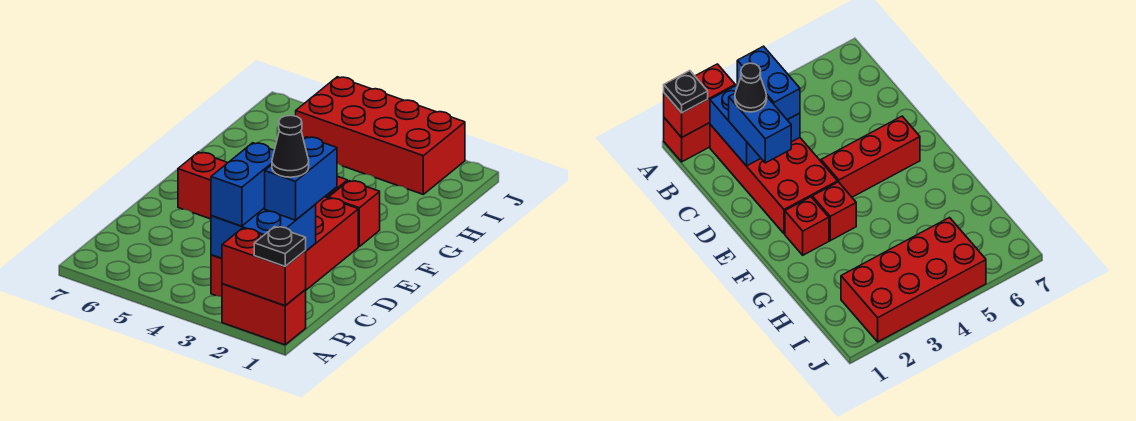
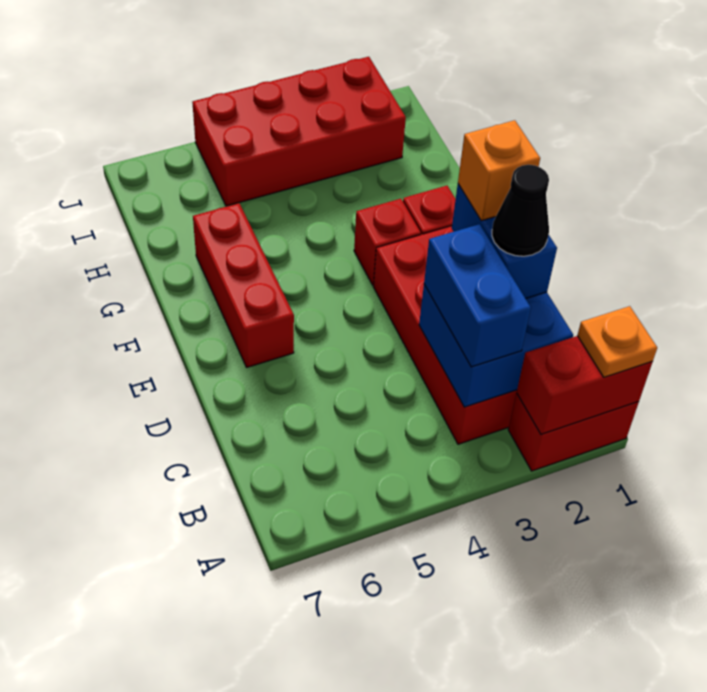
black 1x1 plate [254,227,306,266] -> orange 1x1 plate [577,306,657,377]
none -> orange 1x1 brick [458,120,540,221]
red 1x3 brick [178,152,228,219] -> red 1x3 brick turned to [193,203,294,367]

